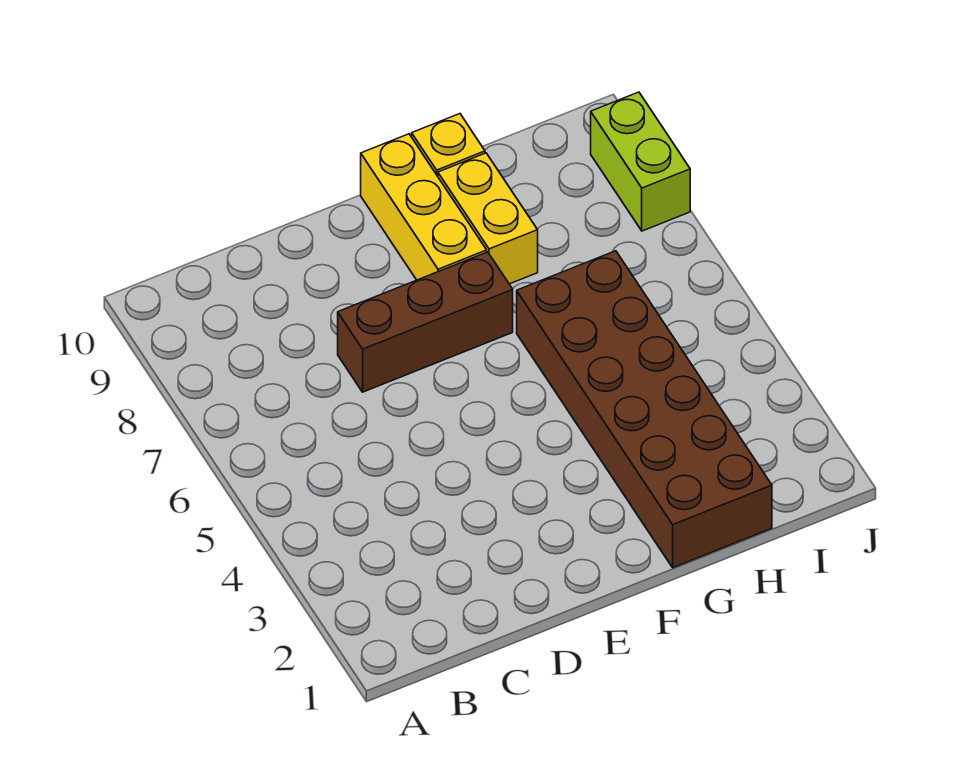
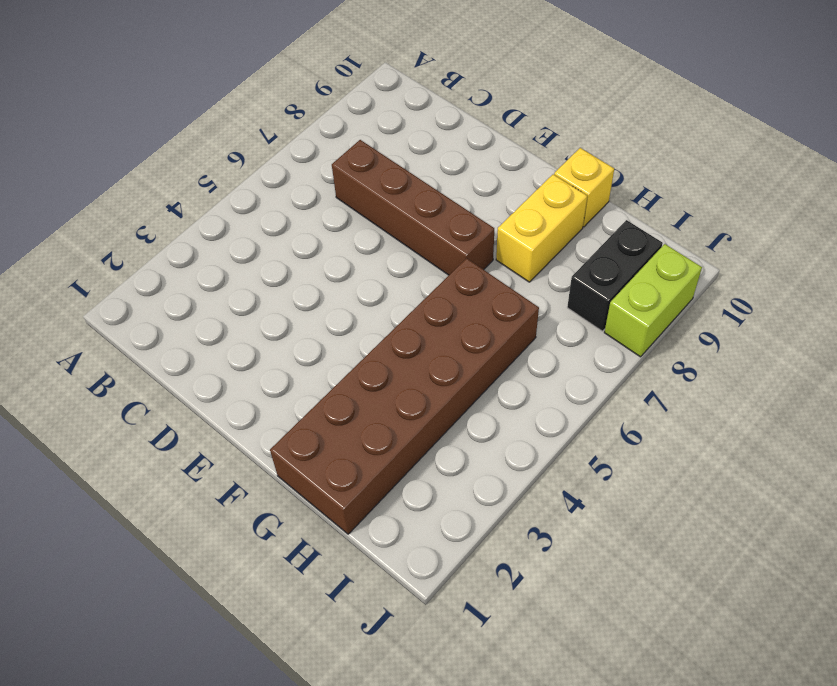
brown 1x3 brick [338,252,513,392] -> brown 1x4 brick [332,140,494,275]
yellow 1x3 brick [361,134,487,280] -> none
none -> black 1x2 brick [567,220,663,331]

